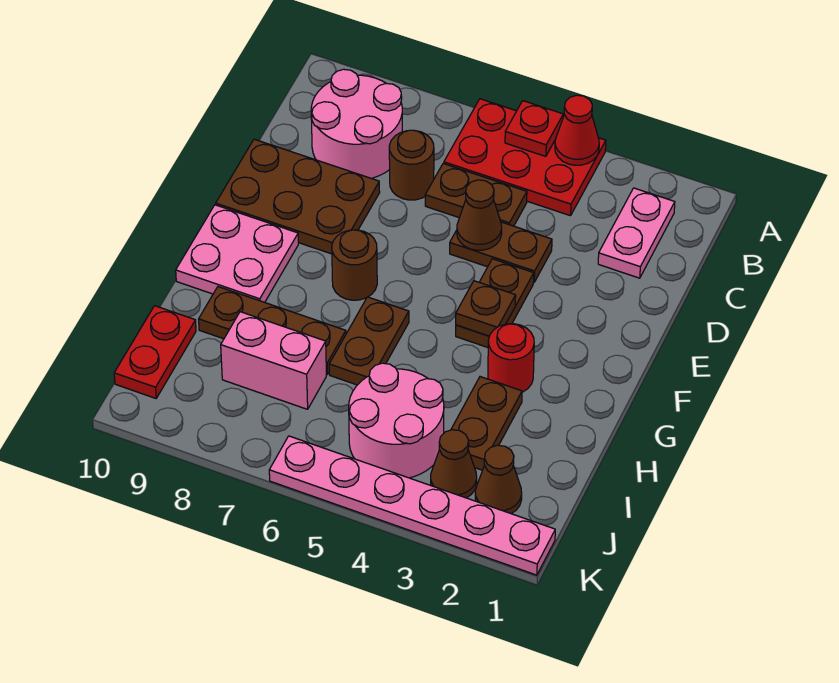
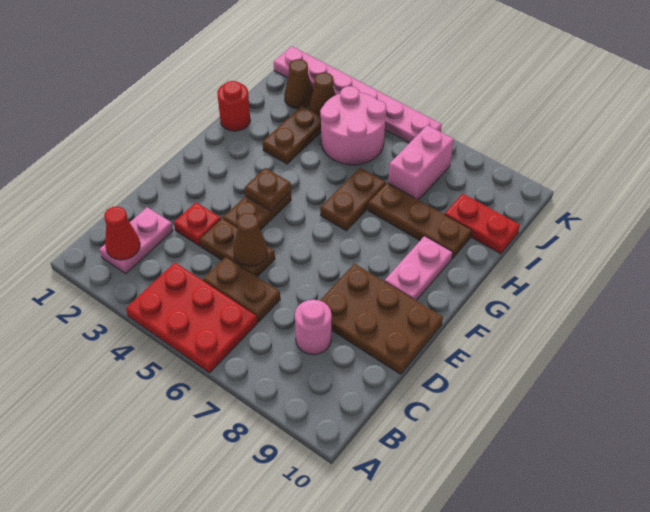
red 1x1 cone [555,95,599,165] -> red 1x1 cone moved to [104,206,140,260]
red 1x1 plate [505,101,563,156] -> red 1x1 plate moved to [174,202,221,246]
pink 2x2 round brick [311,69,402,178] -> pink 1x1 round brick [295,300,332,355]
brown 1x1 round brick [389,130,434,200] -> none
brown 1x1 round brick [332,230,377,300] -> none
pink 2x2 plate [176,205,298,302] -> pink 1x2 plate [385,236,453,301]
red 1x1 round brick [488,324,534,392] -> red 1x1 round brick moved to [217,81,250,131]
pink 1x2 brick [221,312,326,409] -> pink 1x2 brick turned to [388,125,454,200]
red 1x2 plate [114,306,196,398] -> red 1x2 plate turned to [445,194,520,254]

